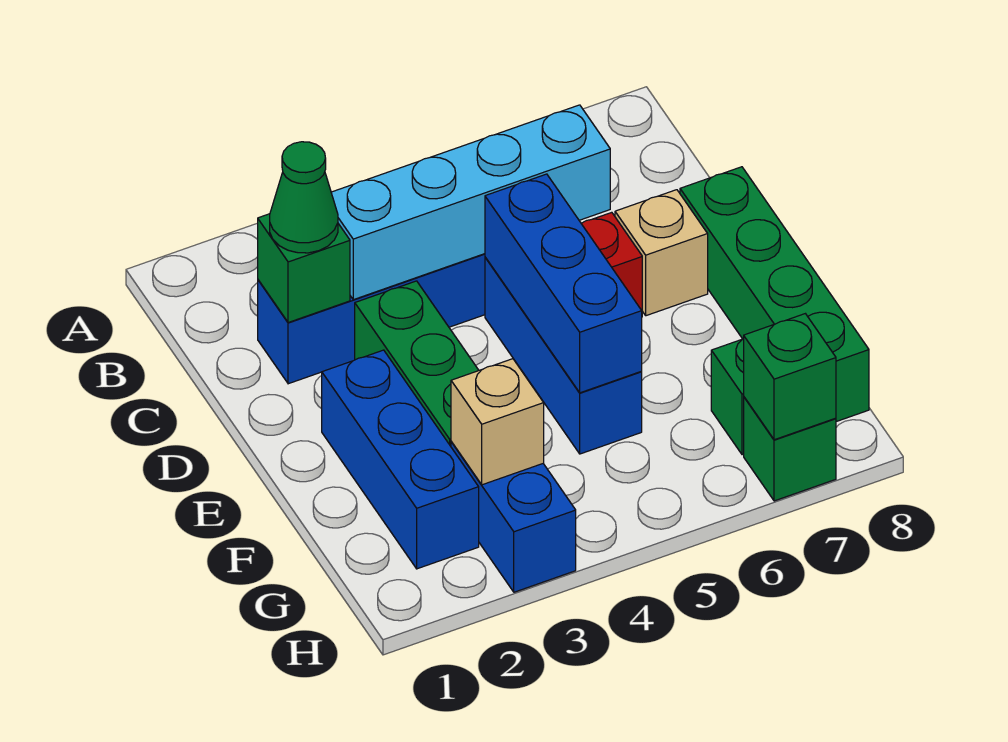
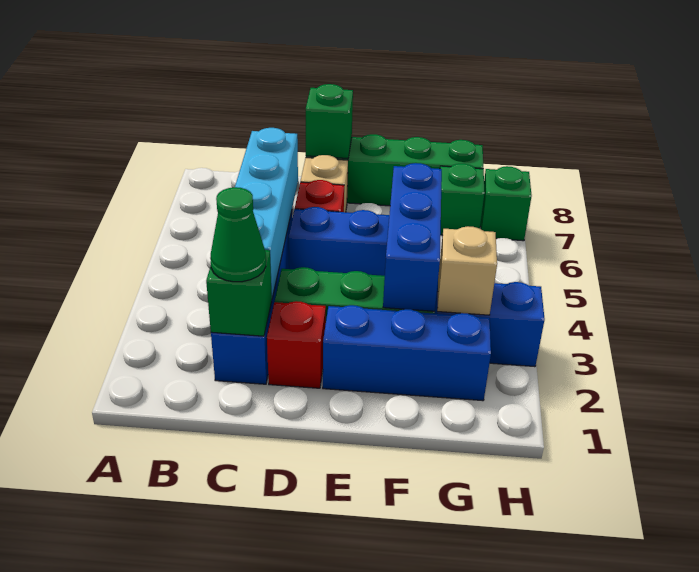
none -> red 1x1 brick [267,301,326,388]
blue 1x3 brick [485,174,642,393] -> blue 1x3 brick turned to [383,163,442,311]
green 1x1 brick [744,314,836,440] -> green 1x1 brick moved to [306,84,353,159]

